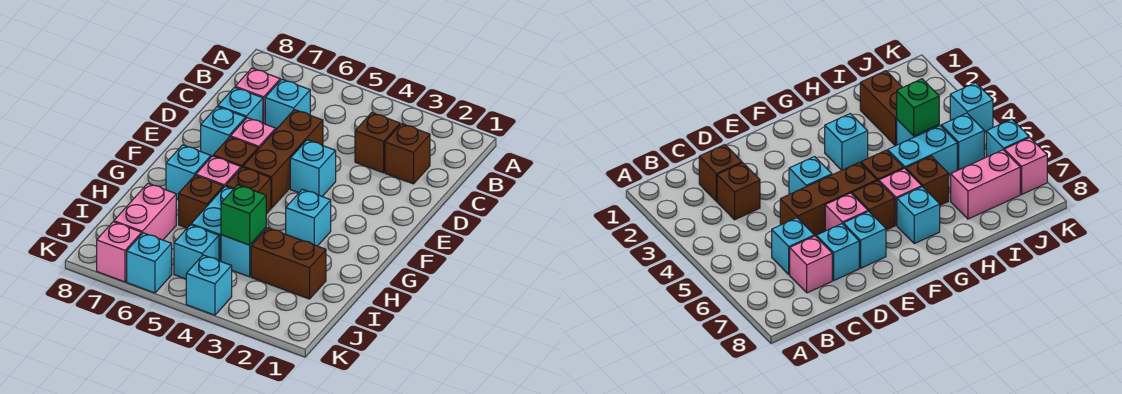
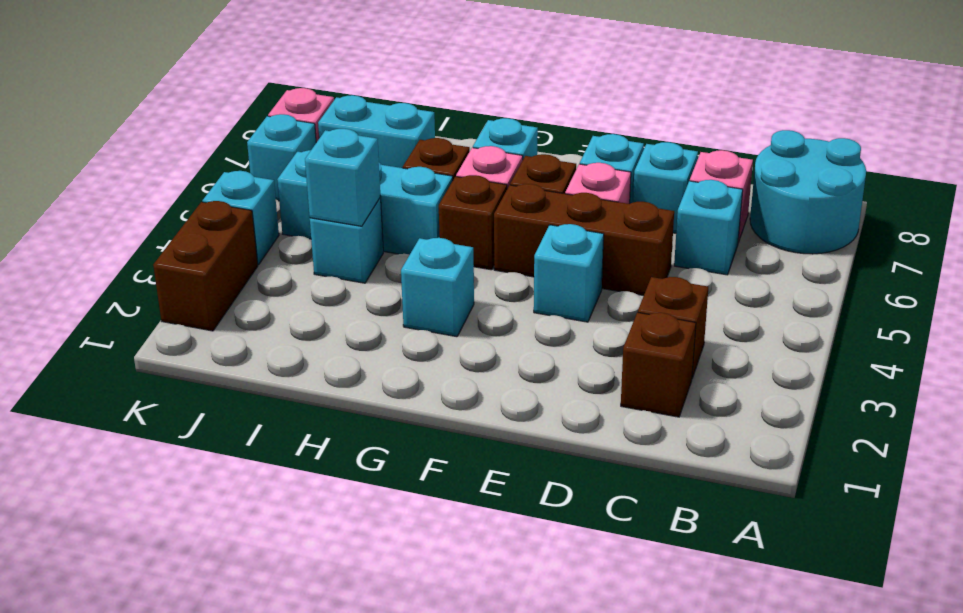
none -> cyan 2x2 round brick [750,130,866,254]
brown 1x2 brick [251,228,326,299] -> brown 1x2 brick moved to [153,201,258,331]
green 1x1 brick [221,185,266,245] -> cyan 1x1 brick [305,129,380,226]
pink 1x2 brick [114,184,176,240] -> cyan 1x2 brick [318,95,435,168]

